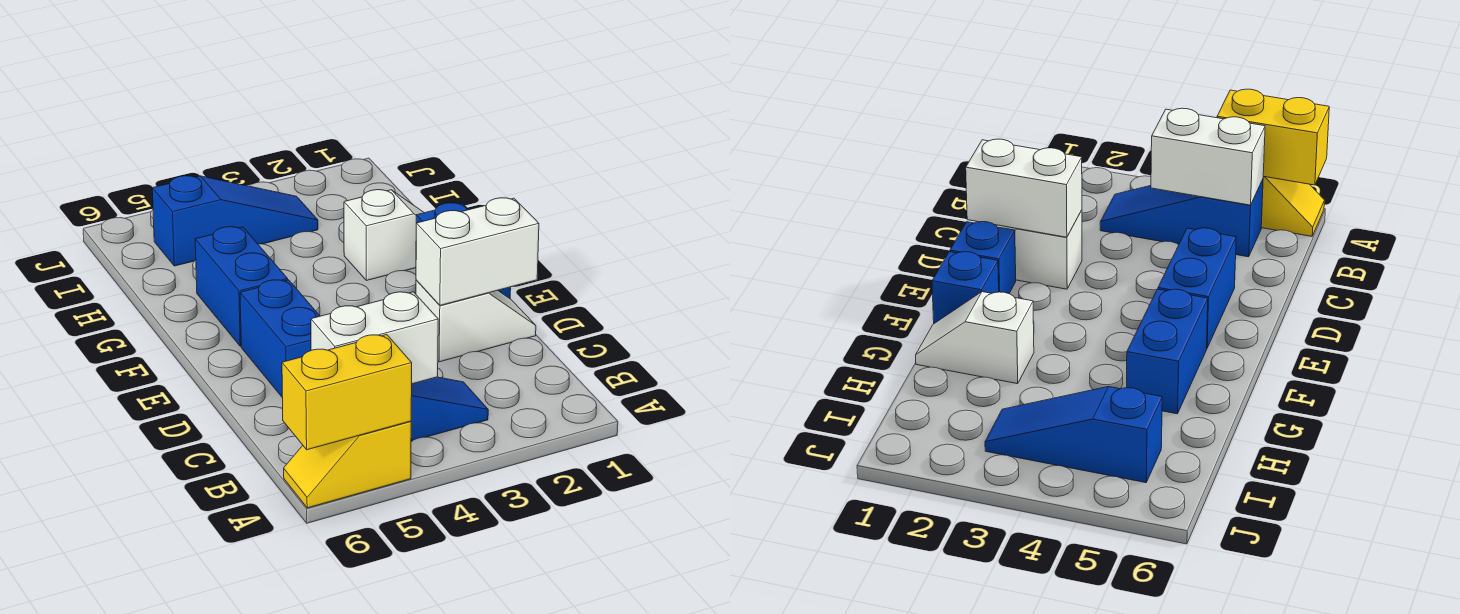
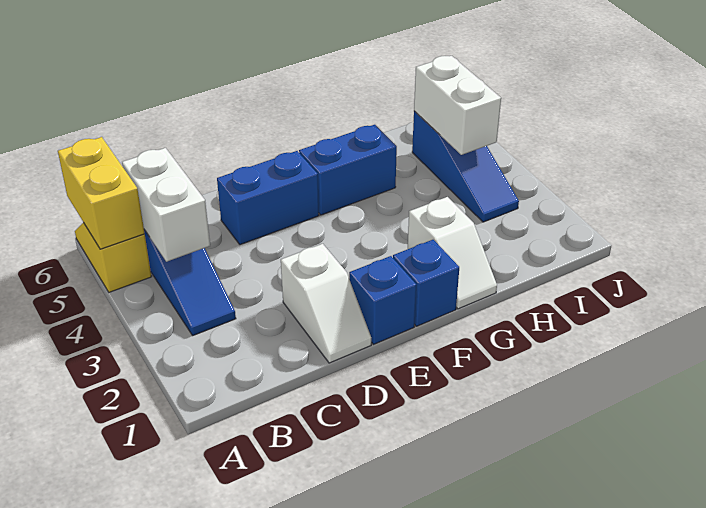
white 1x2 brick [416,198,539,305] -> white 1x2 brick moved to [414,56,501,155]

